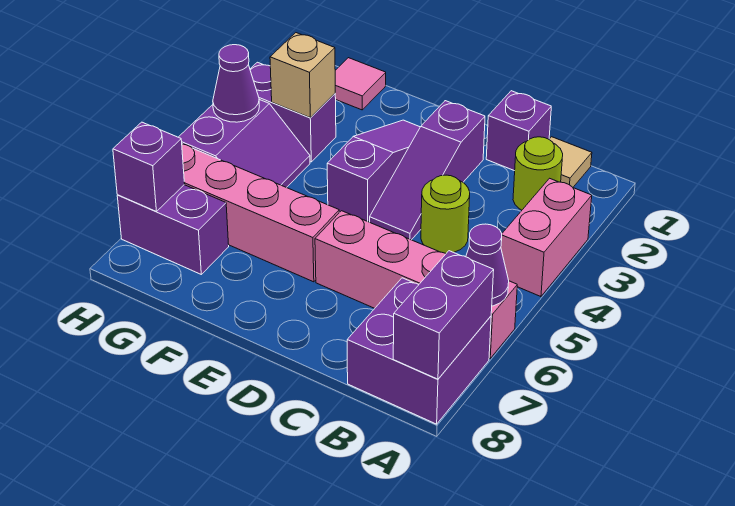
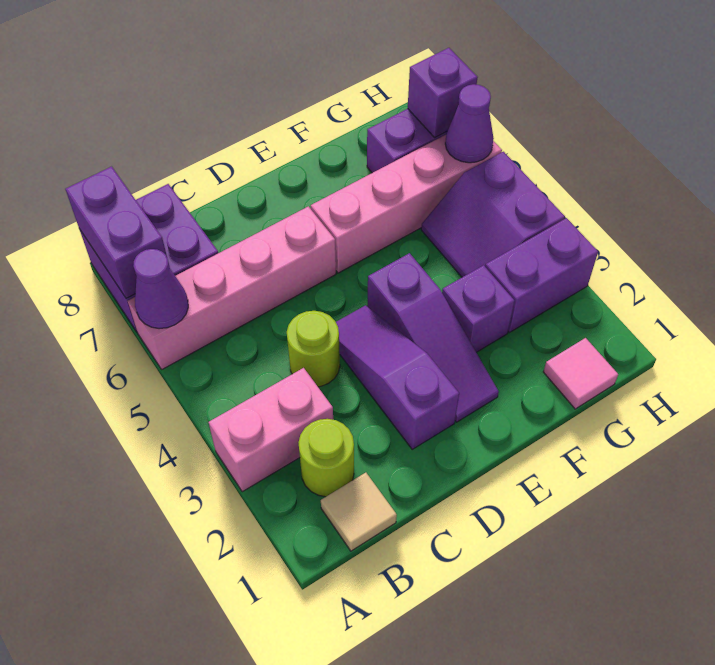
pink 1x2 brick [501,178,592,297] -> pink 1x2 brick turned to [209,368,333,492]
purple 1x1 brick [486,91,551,171] -> purple 1x1 brick moved to [442,265,515,352]
tan 1x1 brick [270,33,335,118] -> none
purple 1x1 cone [213,45,259,122] -> purple 1x1 cone moved to [445,84,494,163]

